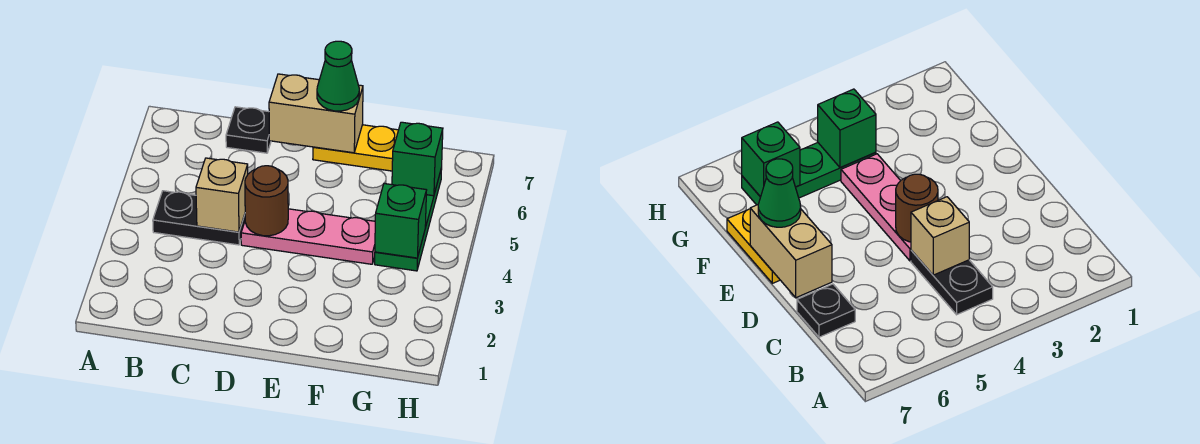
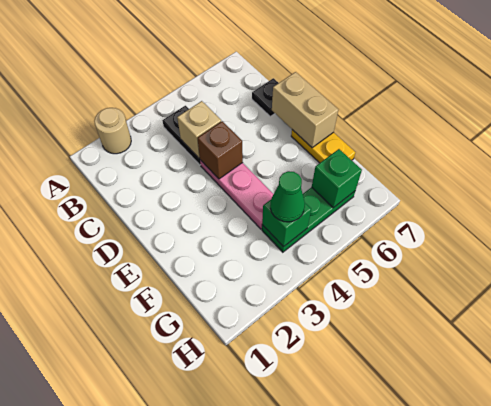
none -> tan 1x1 round brick [94,108,131,154]
brown 1x1 round brick [245,166,288,236] -> brown 1x1 brick [198,121,243,179]
green 1x1 cone [317,41,359,111] -> green 1x1 cone moved to [270,171,305,222]

